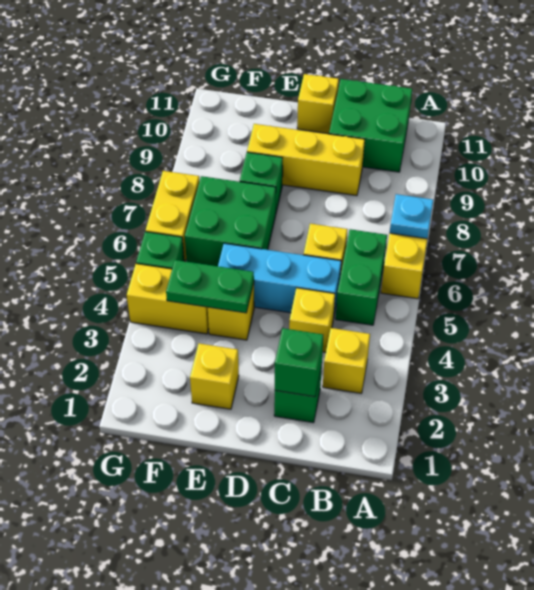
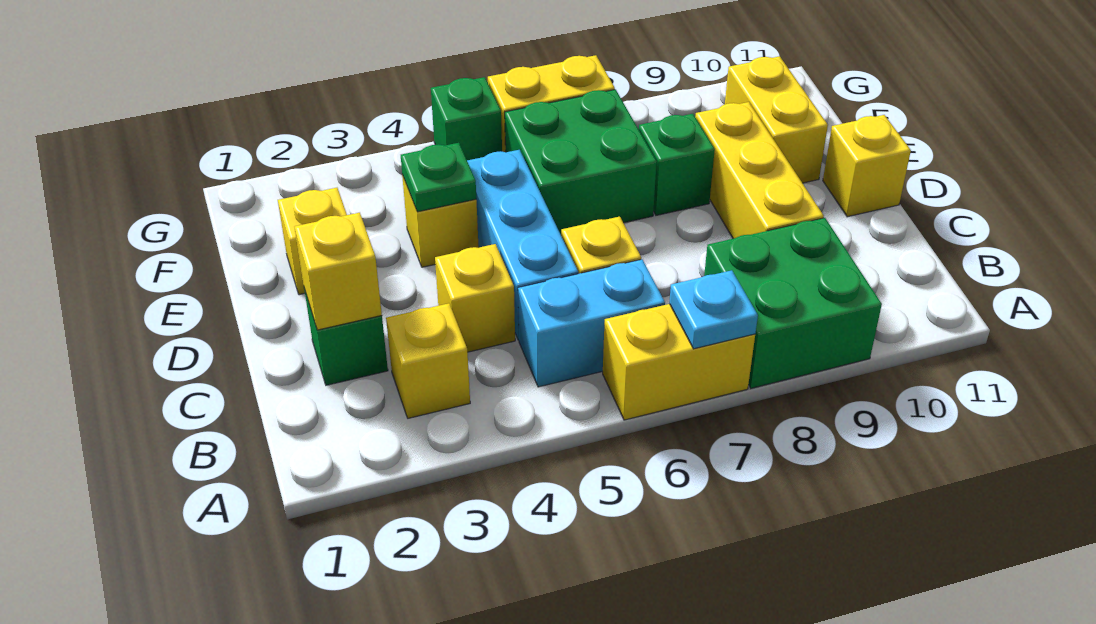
green 1x2 brick [336,229,387,325] -> cyan 1x2 brick [518,259,665,387]
green 2x2 brick [329,79,412,172] -> green 2x2 brick moved to [704,218,882,388]
green 1x1 brick [275,328,323,397] -> yellow 1x1 brick [295,213,382,330]
green 1x2 plate [166,260,254,313] -> green 1x1 plate [401,143,476,212]
yellow 1x2 brick [127,264,209,334] -> yellow 1x2 brick moved to [725,56,828,183]

